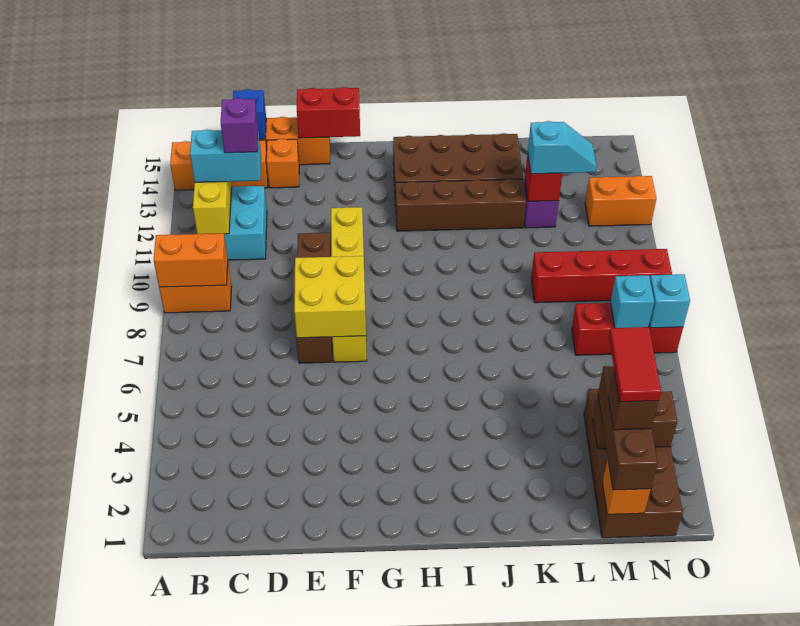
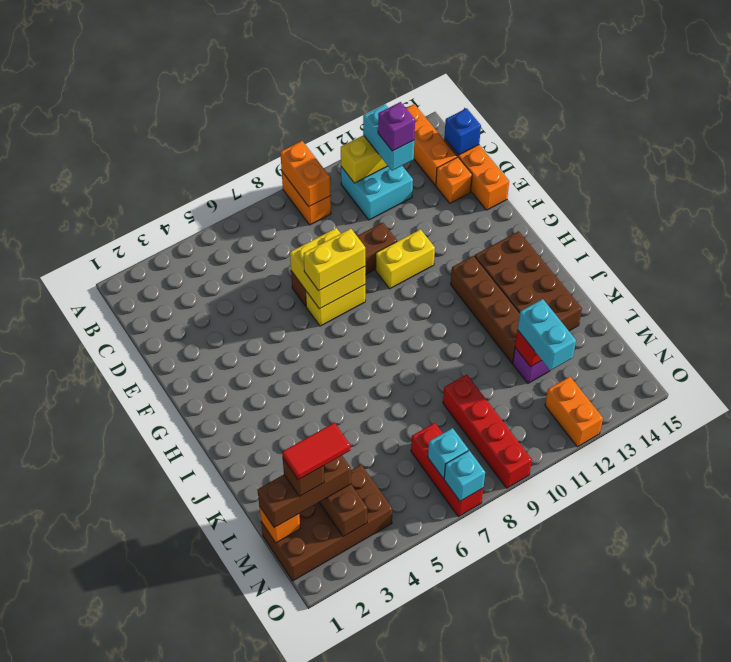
red 1x2 brick [297,87,360,138] -> none
none -> yellow 1x2 brick [304,229,365,291]
cyan 1x2 slope [528,121,597,174] -> cyan 1x2 brick [518,299,576,370]

